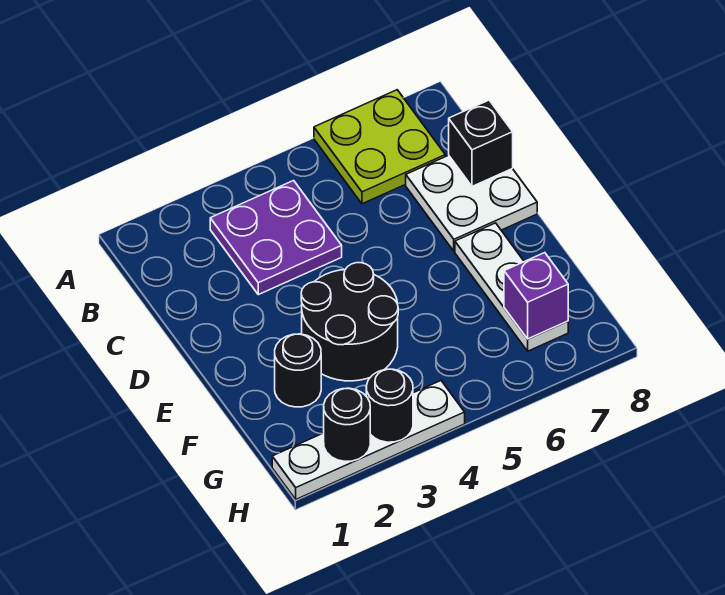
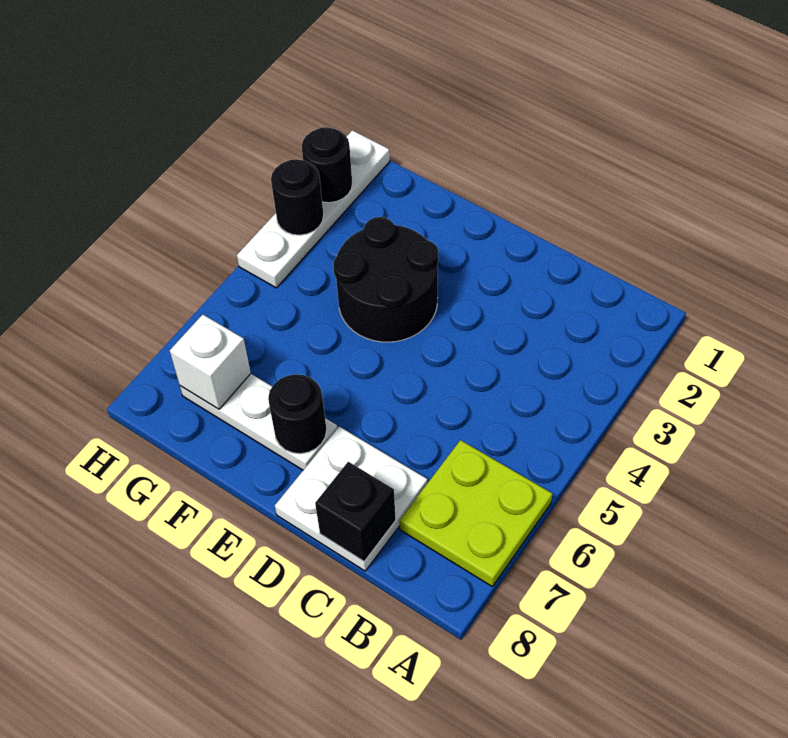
purple 2x2 plate [210,181,342,295] -> none
black 1x1 round brick [275,334,321,407] -> black 1x1 round brick moved to [268,374,327,454]
purple 1x1 brick [504,253,568,339] -> white 1x1 brick [170,314,251,409]

